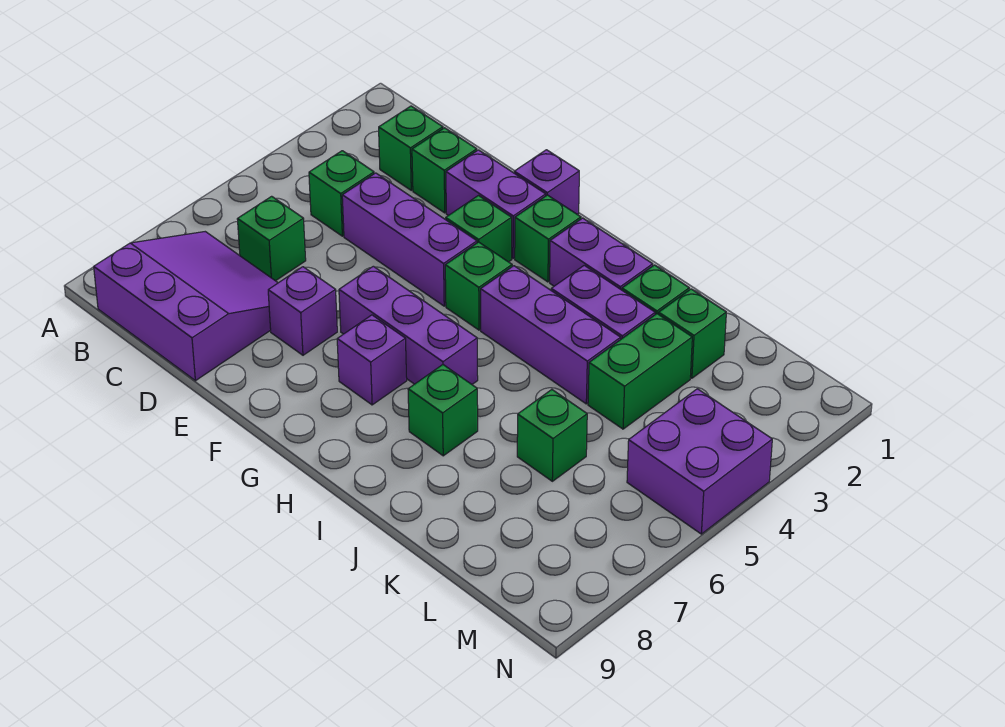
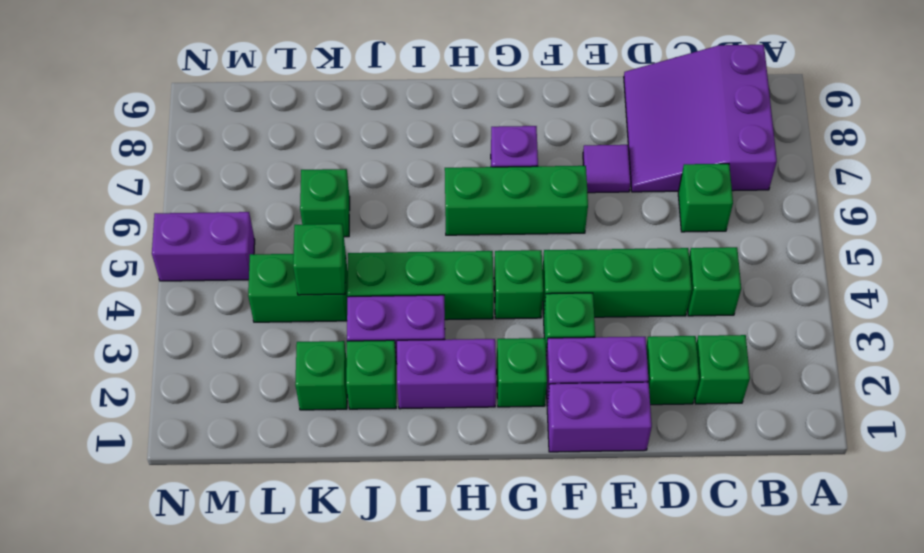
purple 3x3 slope [94,232,278,381] -> purple 3x3 slope turned to [624,45,777,192]
purple 1x3 brick [342,173,477,306] -> green 1x3 brick [542,248,692,317]
purple 1x1 brick [268,267,337,355] -> purple 1x1 tile [583,145,631,193]
purple 1x1 brick [514,150,579,214] -> purple 1x2 brick [547,382,652,452]
purple 1x3 brick [339,266,478,384] -> green 1x3 brick [445,166,588,235]
purple 1x3 brick [481,266,621,404] -> green 1x3 brick [347,251,494,320]
green 1x1 brick [408,365,478,456] -> green 1x1 brick moved to [293,224,346,295]
green 1x2 brick [588,314,692,429] -> green 1x2 brick turned to [248,254,348,322]
purple 2x2 brick [627,389,772,534] -> purple 1x2 brick [152,212,255,281]

